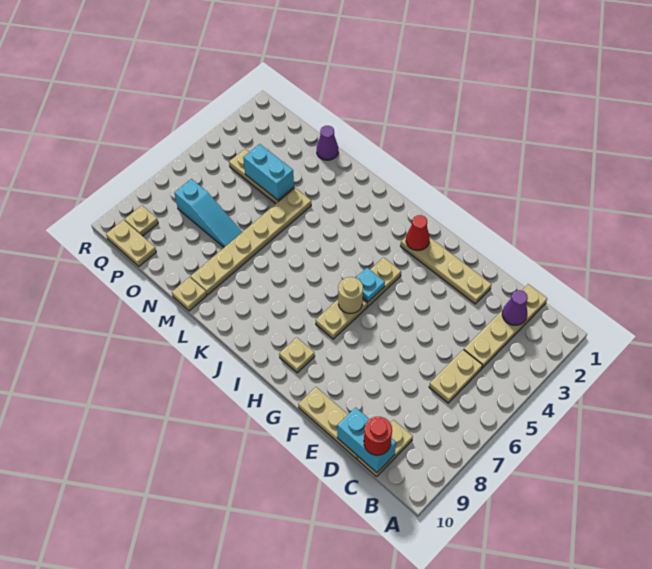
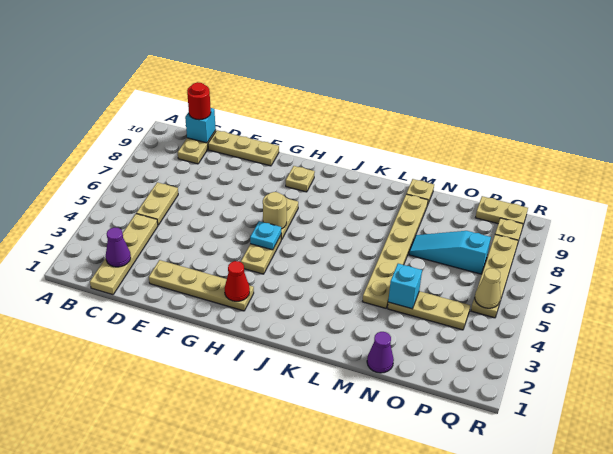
cyan 1x2 brick [337,407,396,473] -> cyan 1x1 brick [185,108,216,143]
cyan 1x2 brick [243,144,294,200] -> cyan 1x1 brick [388,264,422,309]
none -> tan 1x4 plate [471,235,518,318]
none -> tan 1x1 cone [475,268,501,308]

